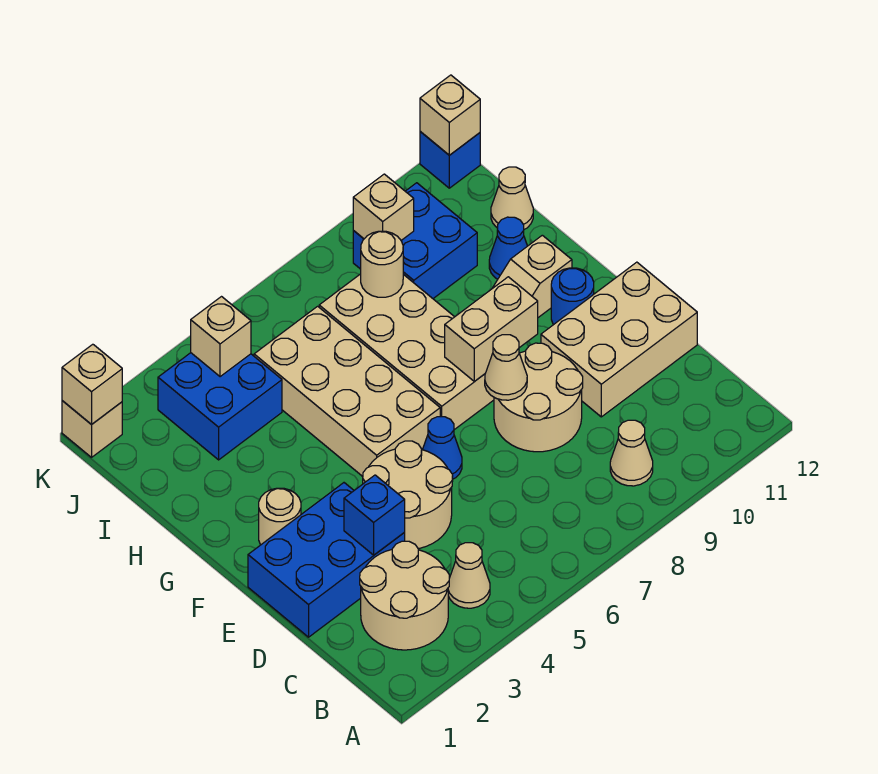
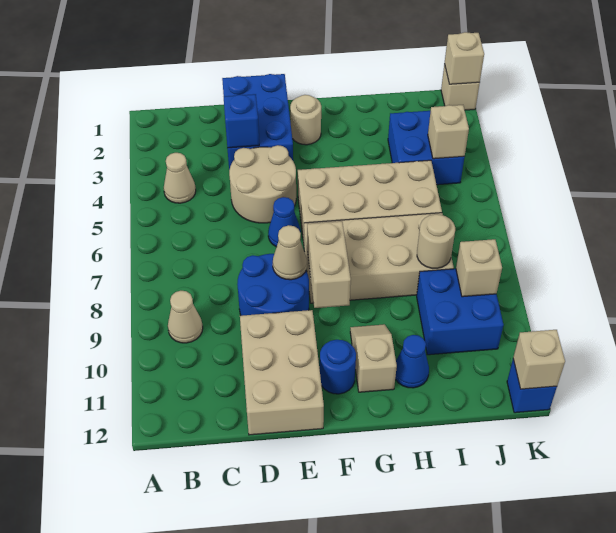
tan 2x2 round brick [360,541,449,650] -> none
tan 2x2 round brick [494,343,583,452] -> blue 2x2 round brick [237,254,309,316]
tan 1x1 cone [491,167,533,229] -> none

